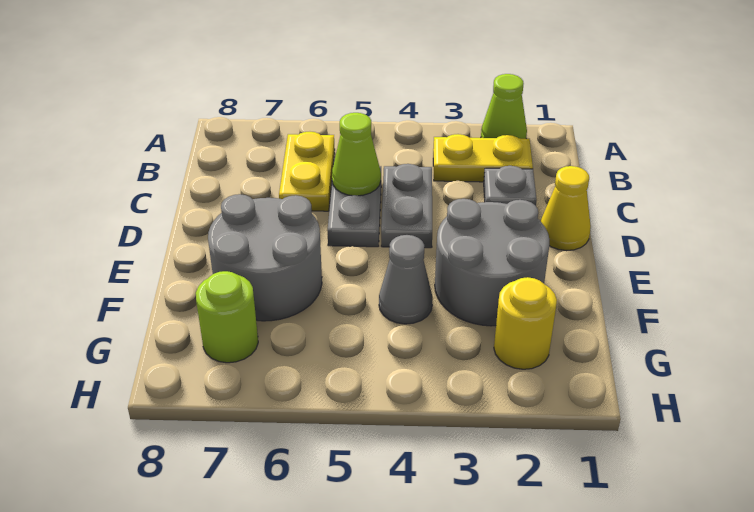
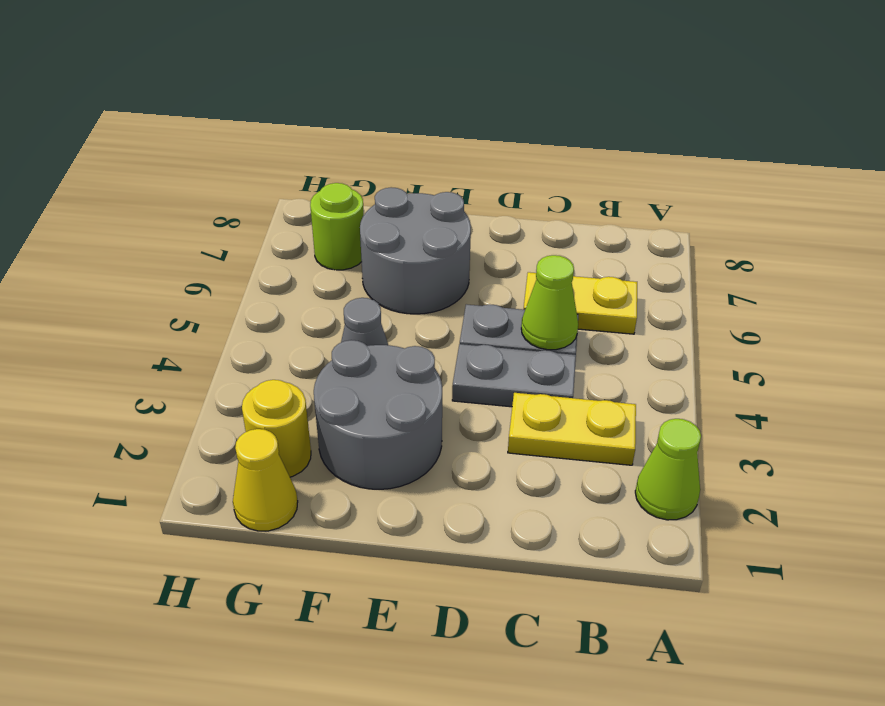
yellow 1x2 plate [433,134,533,182] -> yellow 1x2 plate turned to [508,393,636,465]
grey 1x1 plate [484,166,537,206] -> none
yellow 1x1 cone [541,166,591,251] -> yellow 1x1 cone moved to [233,429,298,531]

